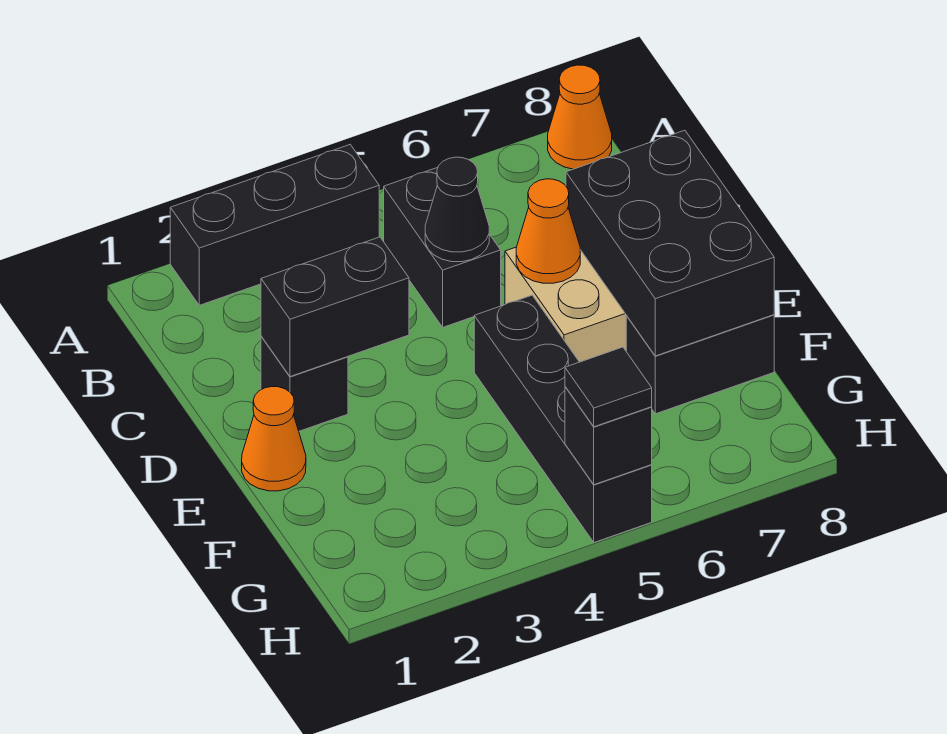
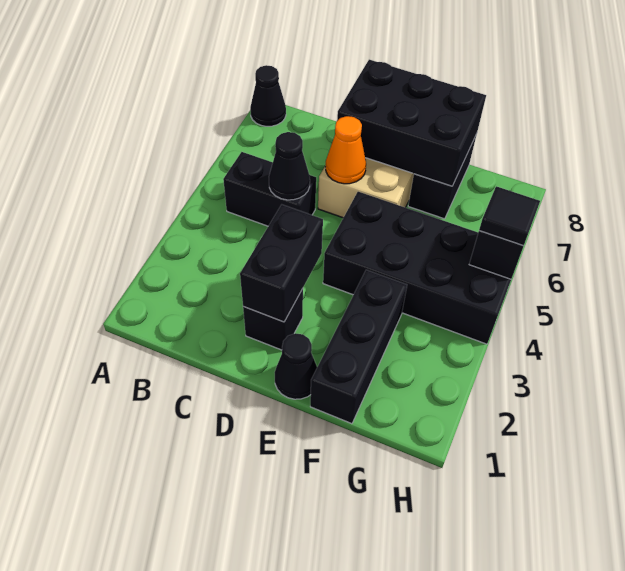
black 1x3 brick [170,145,379,305] -> black 1x3 brick moved to [310,270,407,424]
orange 1x1 cone [548,65,612,169] -> black 1x1 cone [250,65,286,126]
orange 1x1 cone [242,387,306,491] -> black 1x1 cone [275,333,317,399]
black 1x4 brick [474,295,652,542] -> black 2x4 brick [323,192,511,344]

